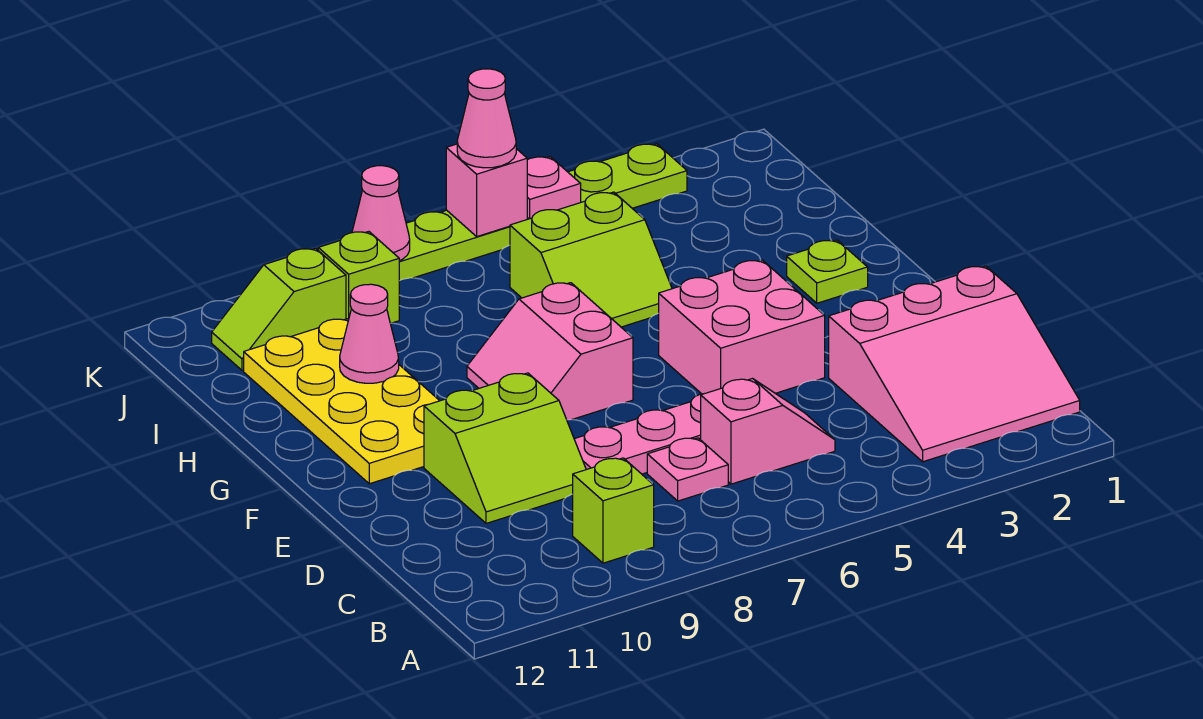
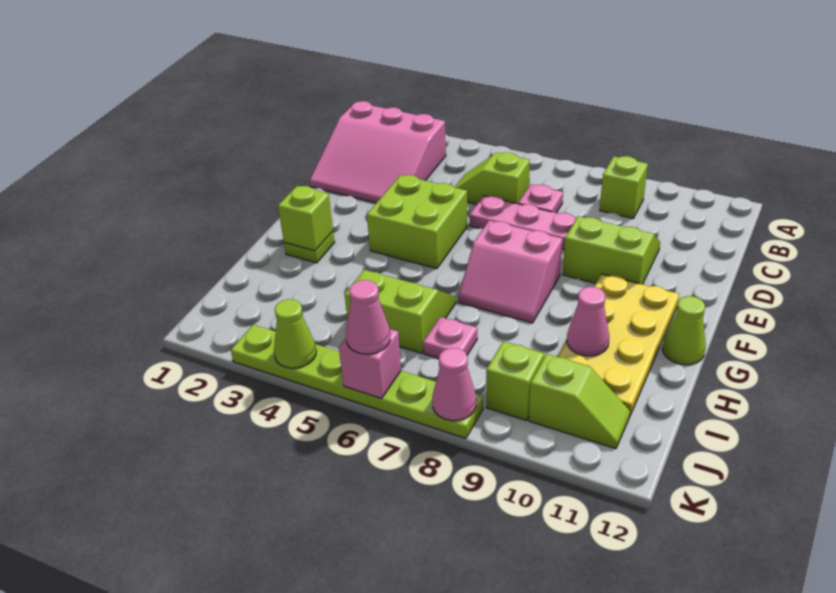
pink 3x3 slope [829,266,1080,462] -> pink 3x3 slope turned to [310,101,446,203]
pink 1x2 slope [701,379,835,484] -> lime 1x2 slope [455,152,530,204]
pink 2x2 brick [659,260,825,394] -> lime 2x2 brick [367,175,467,269]
pink 2x2 slope [467,283,633,420] -> pink 2x2 slope turned to [458,220,562,323]
none -> lime 1x1 brick [278,186,333,251]
none -> lime 1x1 cone [662,296,706,365]
none -> lime 1x1 cone [274,299,316,368]
pink 1x1 plate [527,157,581,219] -> pink 1x1 plate moved to [423,317,477,359]

